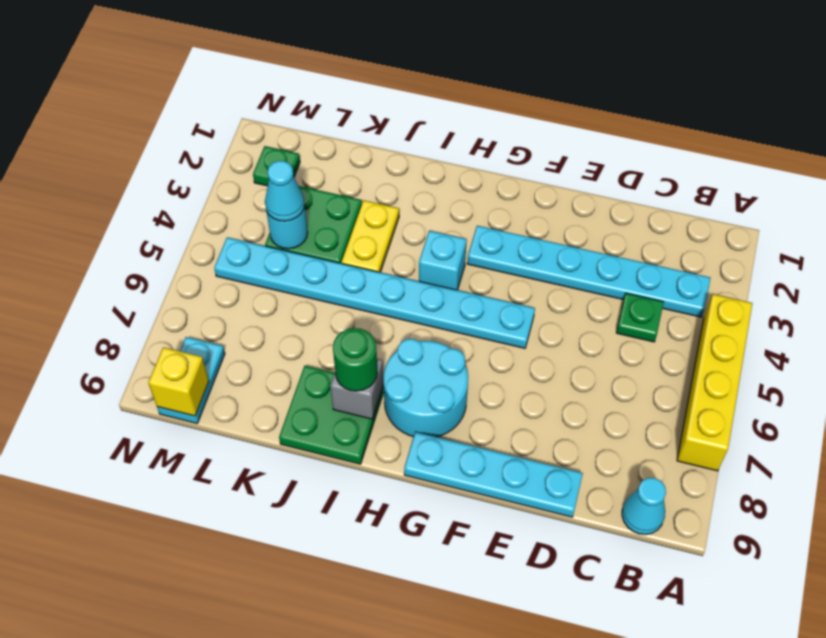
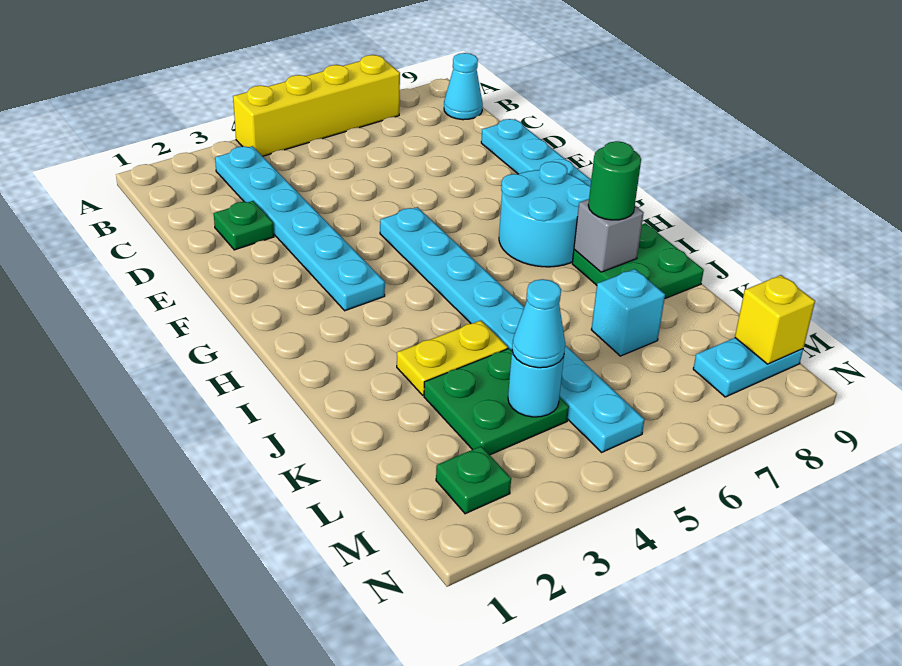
green 1x1 plate [616,293,664,342] -> green 1x1 plate moved to [214,201,274,250]
cyan 1x1 brick [419,231,467,290] -> cyan 1x1 brick moved to [591,269,665,356]

